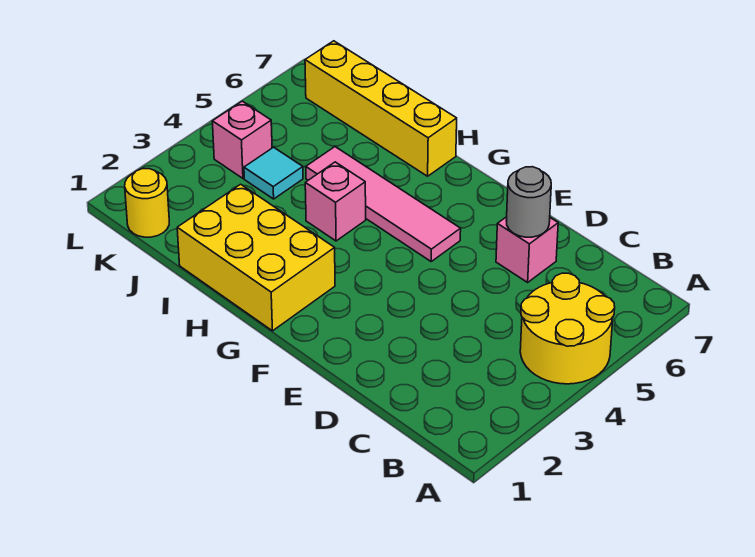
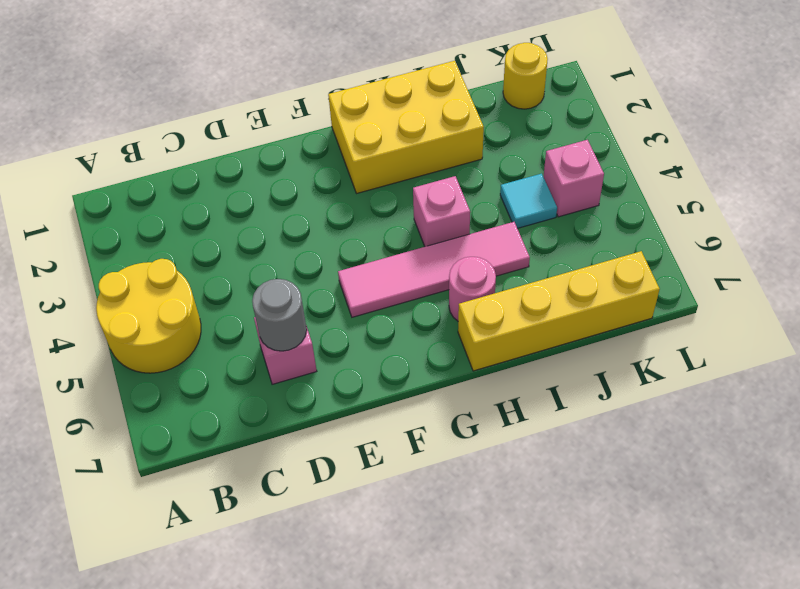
none -> pink 1x1 round brick [449,257,496,321]

